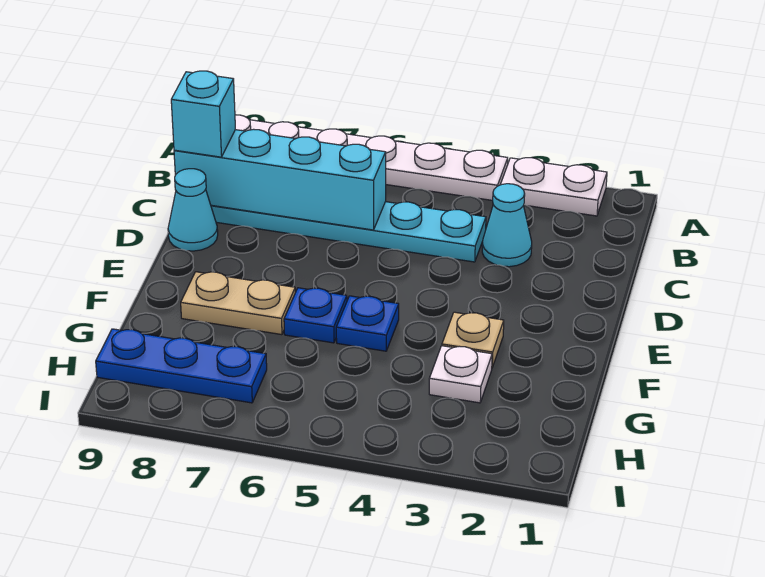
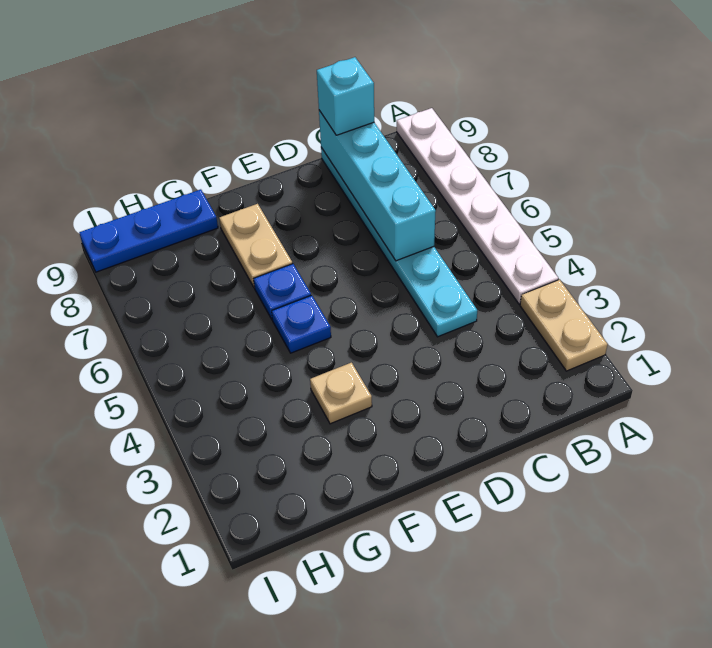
white 1x2 plate [500,158,607,216] -> tan 1x2 plate [520,280,608,371]
cyan 1x1 cone [482,184,532,267] -> none
cyan 1x1 cone [168,169,218,251] -> none
white 1x1 plate [429,346,492,403] -> none
blue 1x3 plate [96,329,267,403] -> blue 1x3 plate turned to [79,189,218,272]

